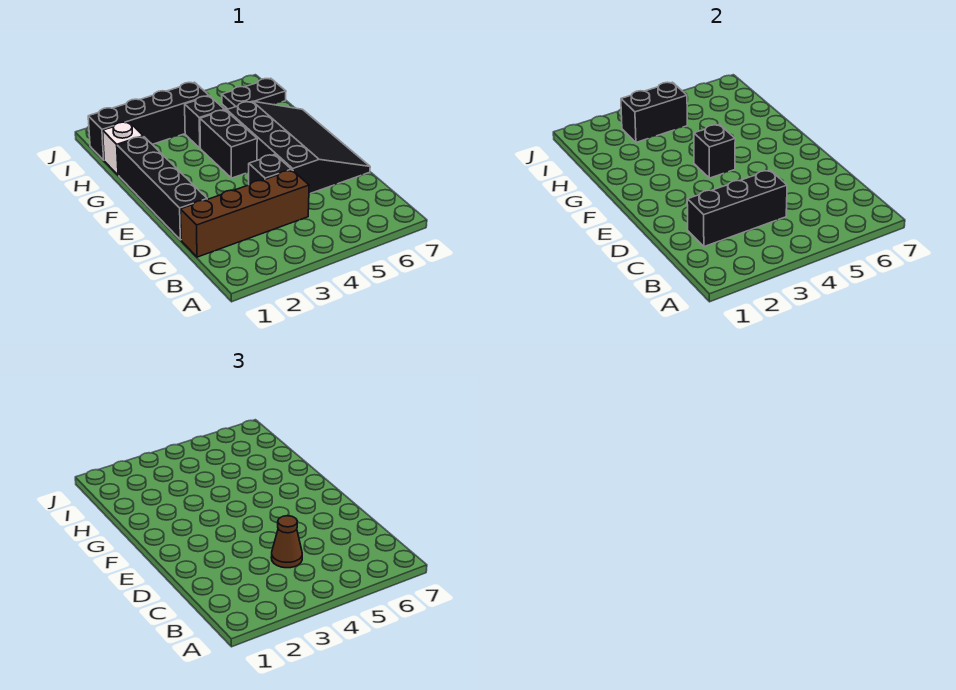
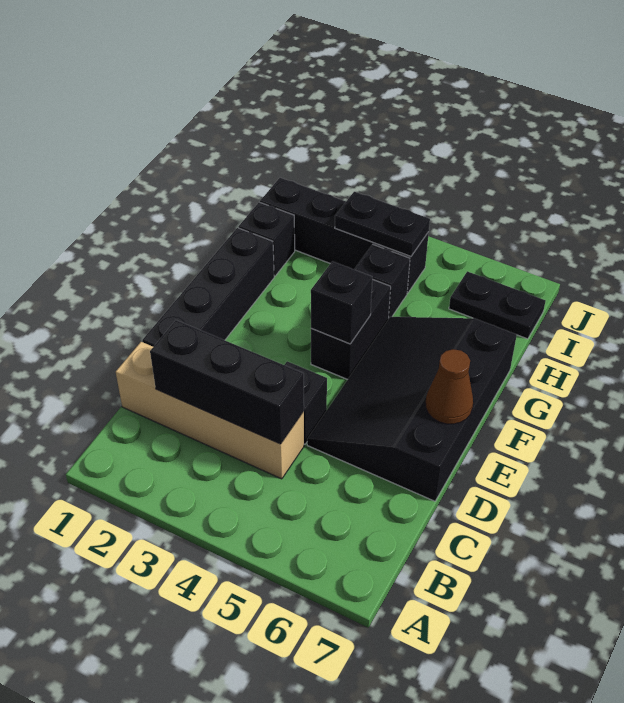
brown 1x4 brick [180,170,309,257] -> tan 1x4 brick [116,342,304,479]
brown 1x1 cone [271,516,302,568] -> brown 1x1 cone moved to [426,349,473,424]
black 3x4 slope [227,101,370,194] -> black 3x4 slope turned to [307,317,517,501]
white 1x1 brick [103,122,143,175] -> black 1x1 brick [238,202,295,276]
black 1x2 brick [621,82,687,142] -> black 1x2 plate [335,192,430,257]

